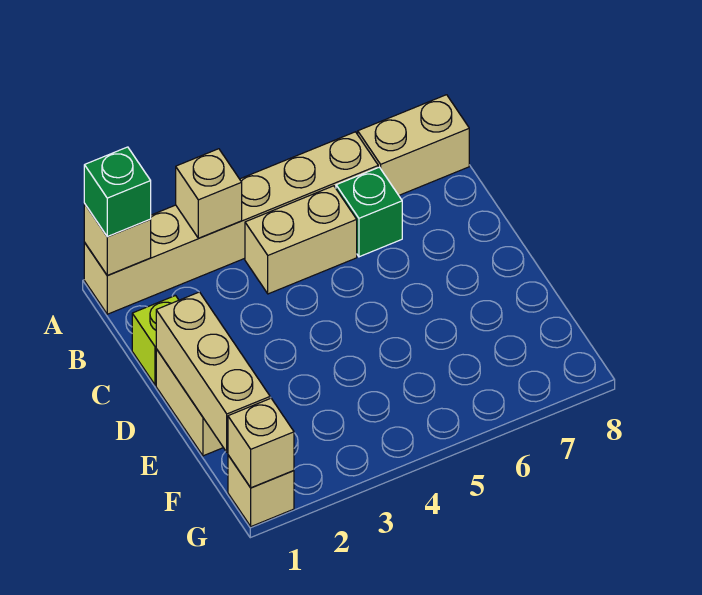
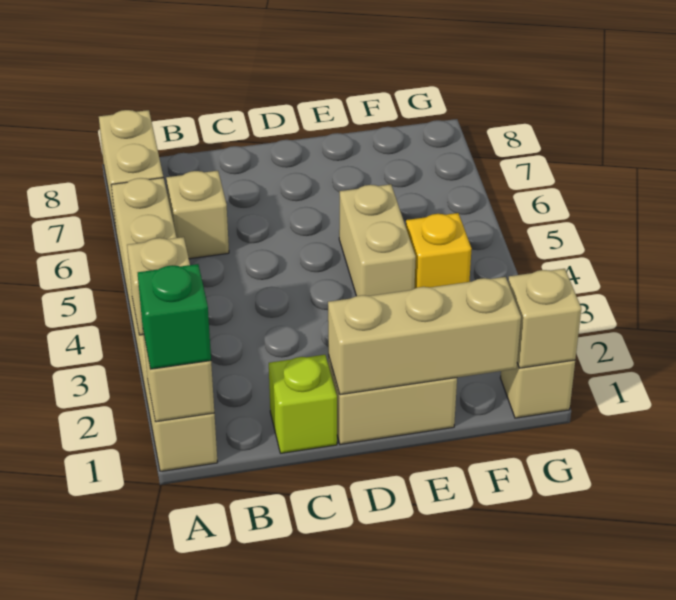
tan 1x2 brick [245,186,357,294] -> tan 1x2 brick moved to [339,184,416,296]
green 1x1 brick [336,167,402,257] -> tan 1x1 brick [166,171,229,259]
none -> yellow 1x1 brick [406,213,472,289]

